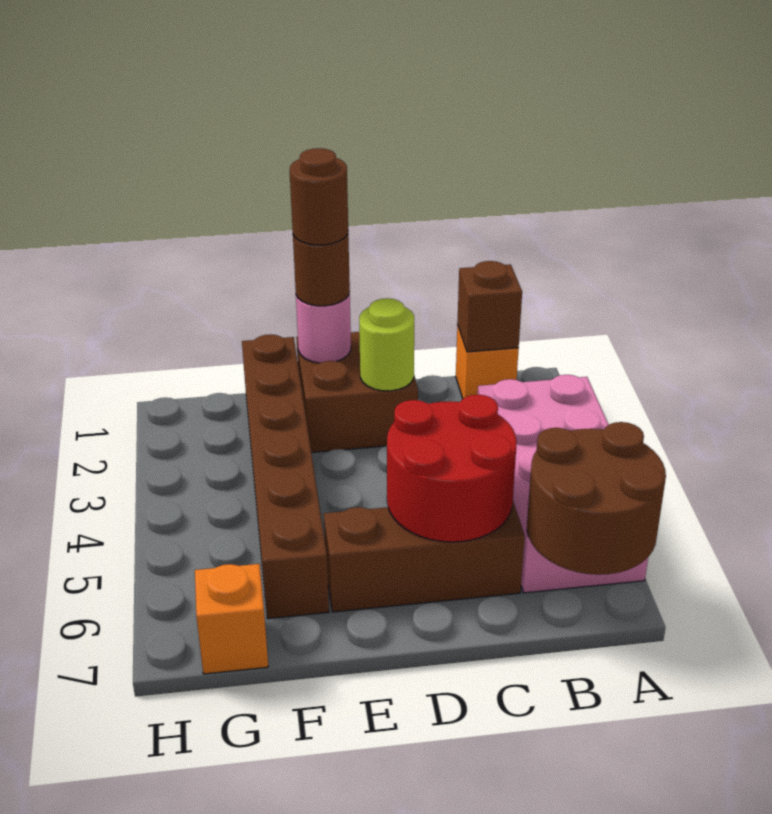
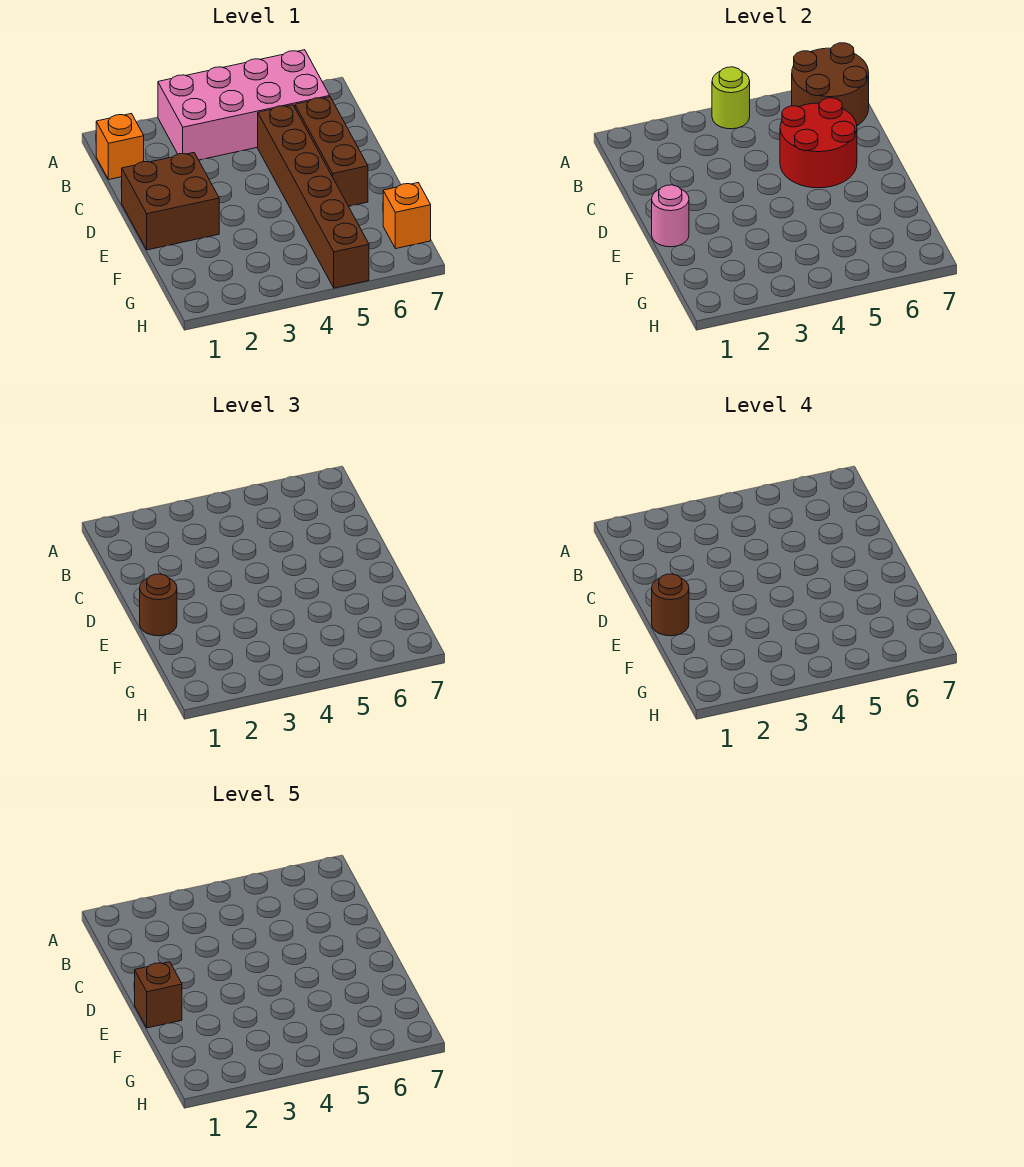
brown 1x1 brick [457,261,522,352] -> brown 1x1 brick moved to [135,962,182,1028]
lime 1x1 round brick [359,298,414,391] -> lime 1x1 round brick moved to [712,67,750,129]
brown 1x6 brick [242,334,329,619] -> brown 1x6 brick turned to [258,105,369,288]

